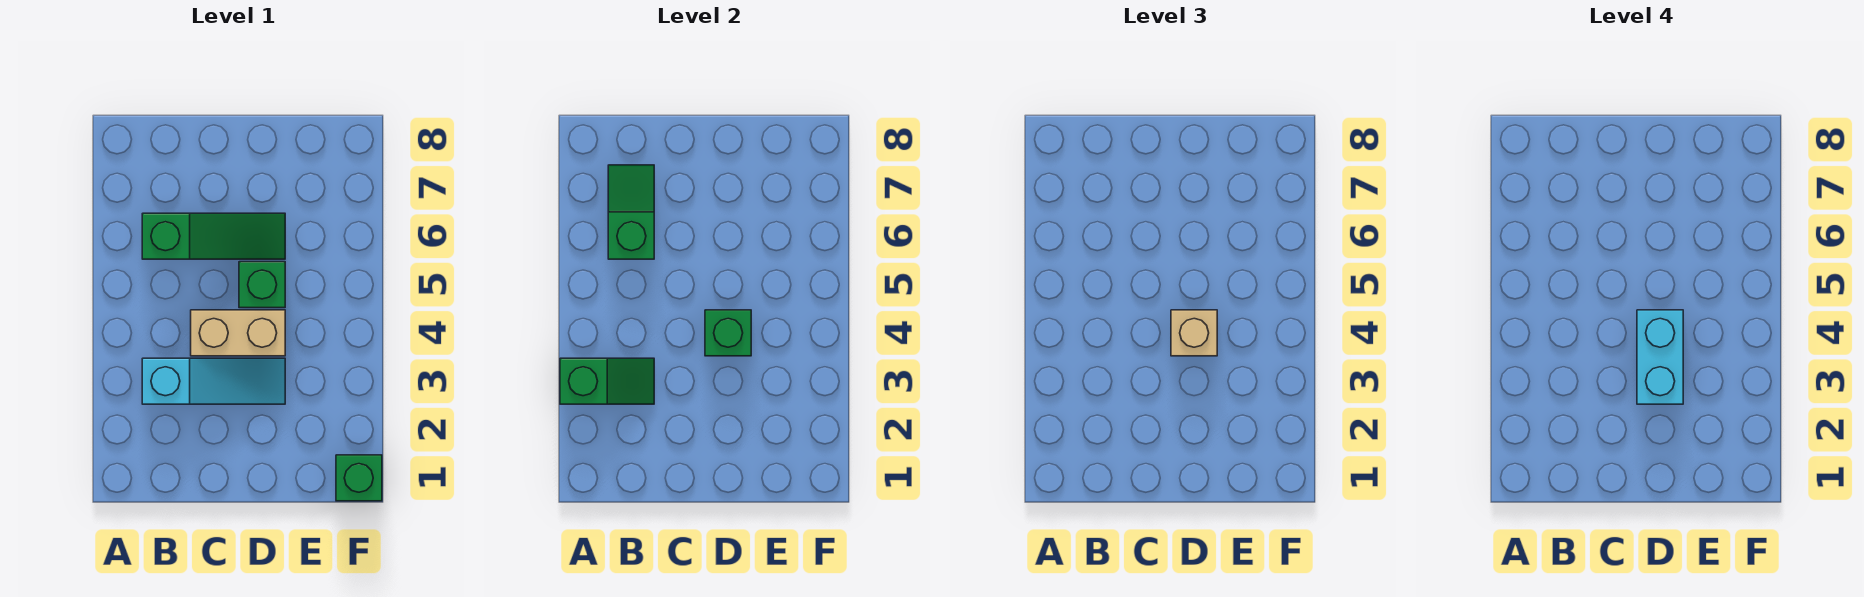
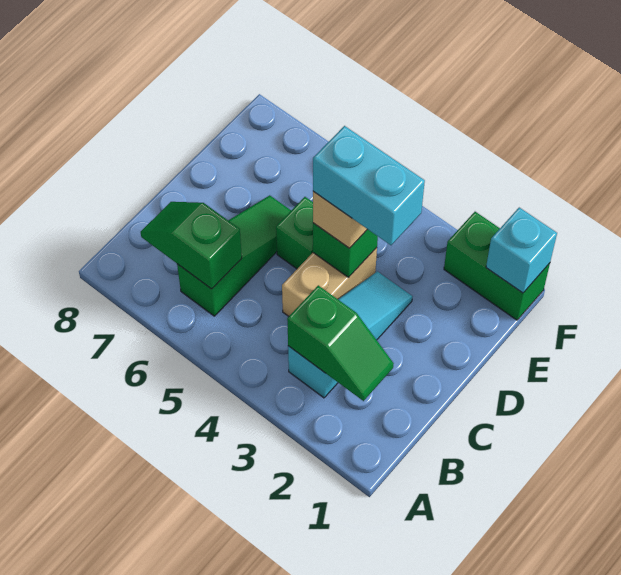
green 1x2 slope [560,358,654,404] -> green 1x2 slope turned to [287,285,394,401]
green 1x1 brick [336,455,382,501] -> green 1x2 brick [444,212,550,320]
none -> cyan 1x1 brick [486,208,557,293]

